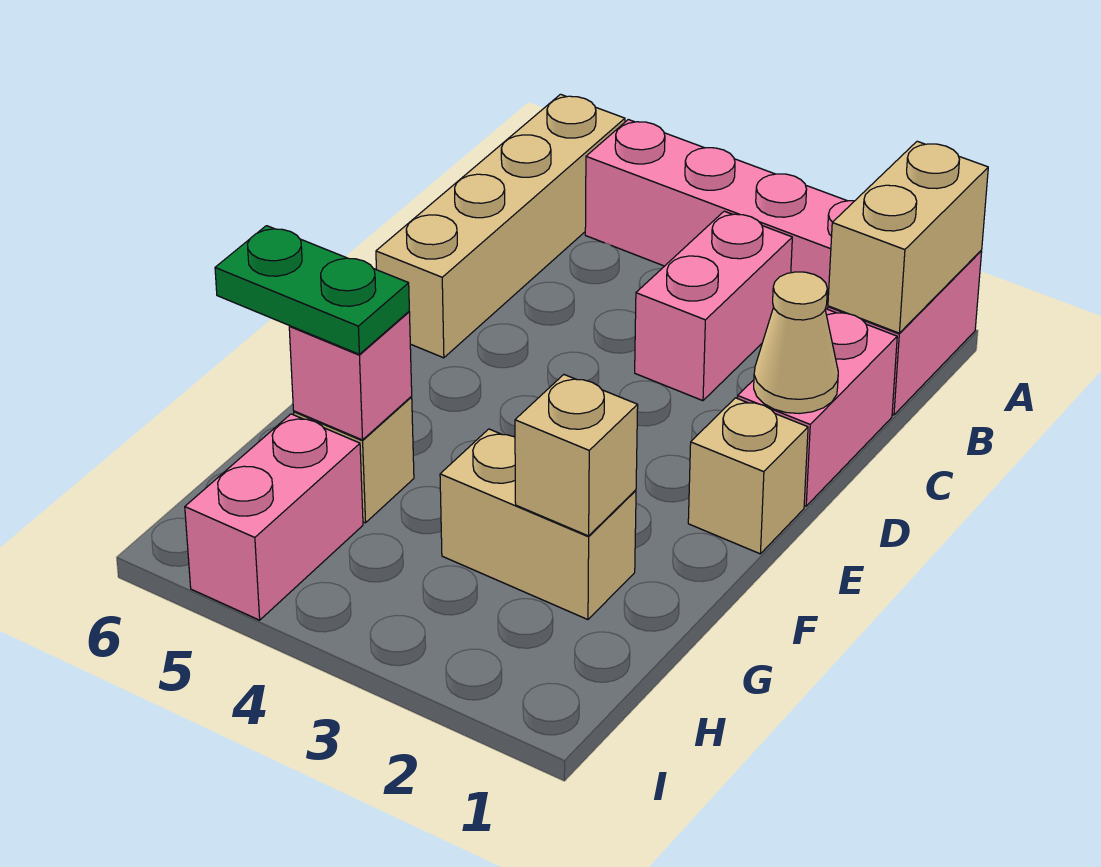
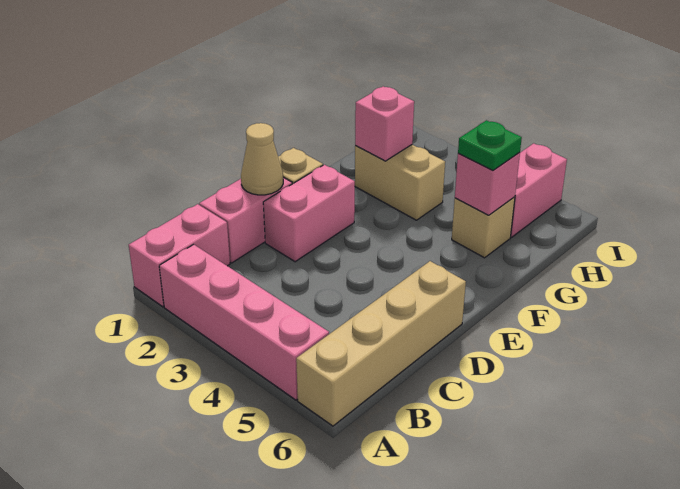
tan 1x2 brick [828,141,988,333] -> none
pink 1x2 brick [635,211,792,401] -> pink 1x2 brick moved to [263,165,355,262]
tan 1x1 brick [515,375,638,536] -> pink 1x1 brick [355,86,414,161]
green 1x2 plate [215,226,409,354] -> green 1x1 plate [458,120,522,170]

